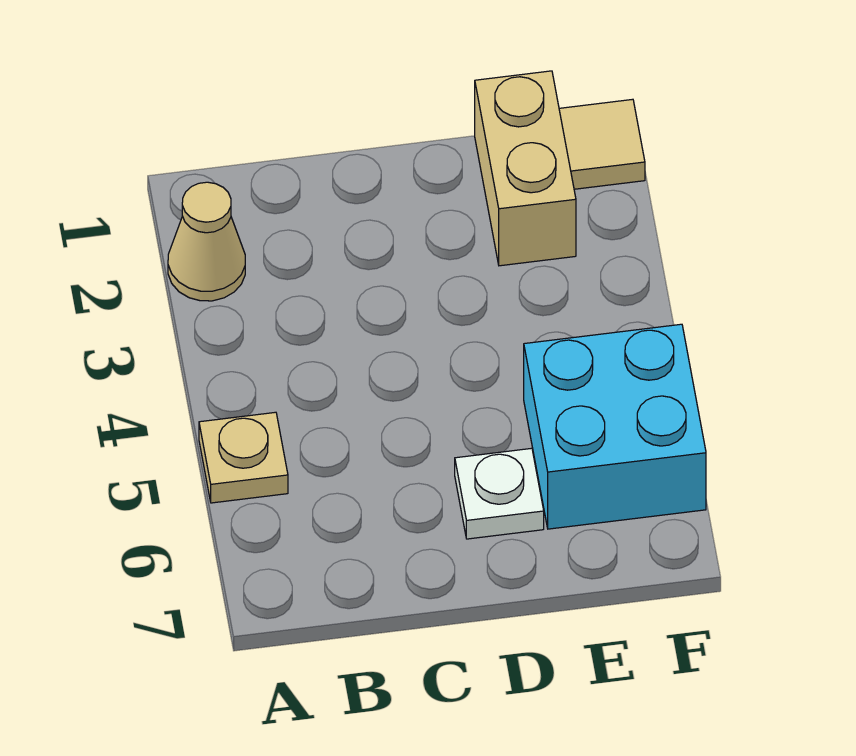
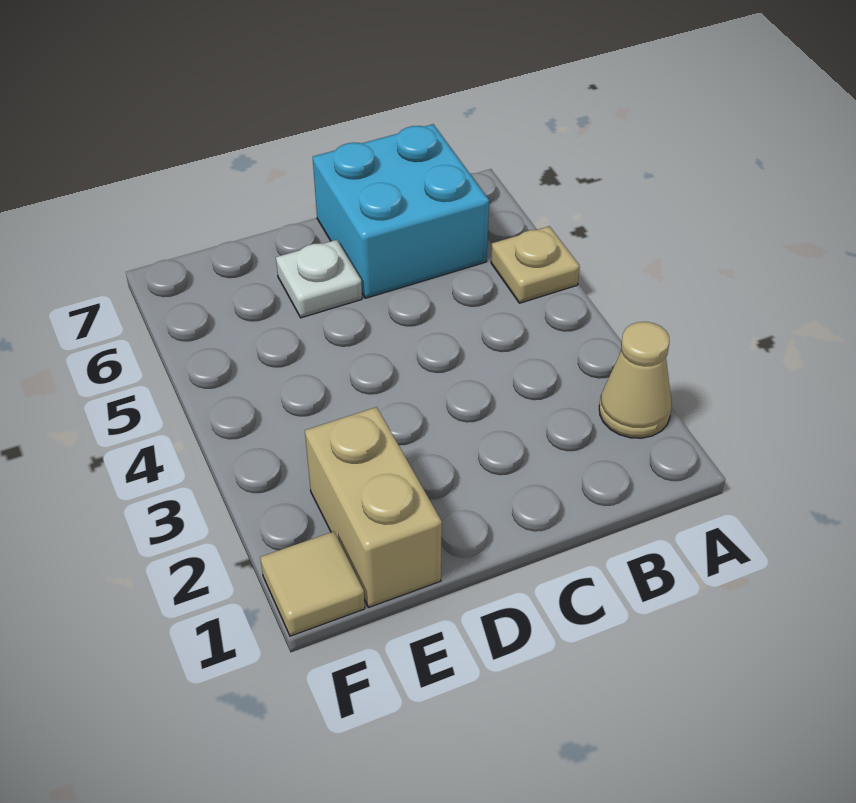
cyan 2x2 brick [524,324,706,529] -> cyan 2x2 brick moved to [313,124,489,298]

